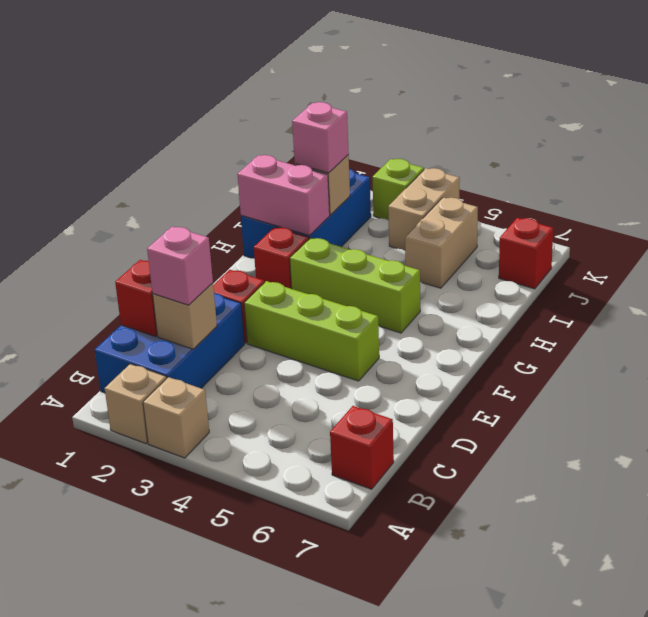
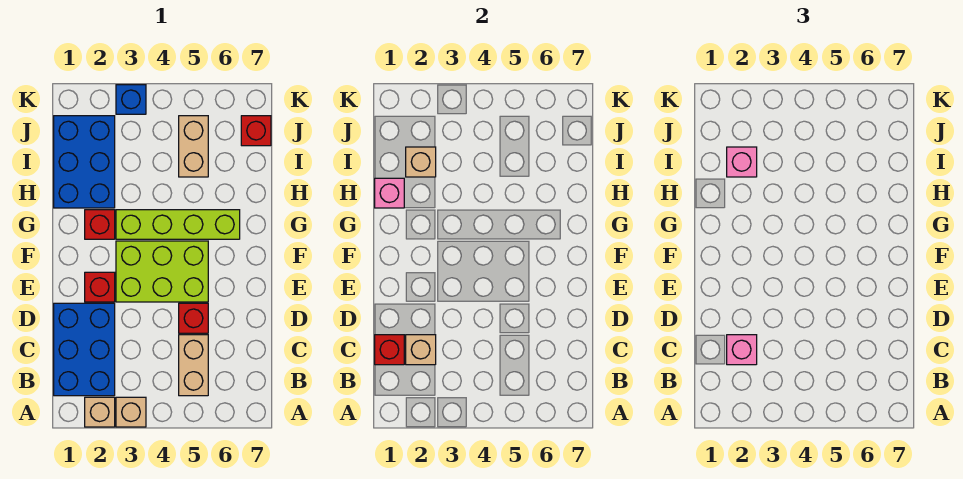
red 1x1 brick [330,406,394,489] -> red 1x1 brick moved to [179,303,208,333]
lime 1x3 brick [244,281,379,381] -> lime 2x3 brick [116,241,208,302]
lime 1x3 brick [290,238,420,333] -> lime 1x4 brick [116,210,240,239]
pink 1x2 brick [237,155,330,236] -> pink 1x1 brick [375,178,404,208]
tan 1x2 brick [388,168,460,251] -> tan 1x2 brick moved to [179,335,208,396]
lime 1x1 brick [372,159,424,220] -> blue 1x1 brick [116,85,146,114]

